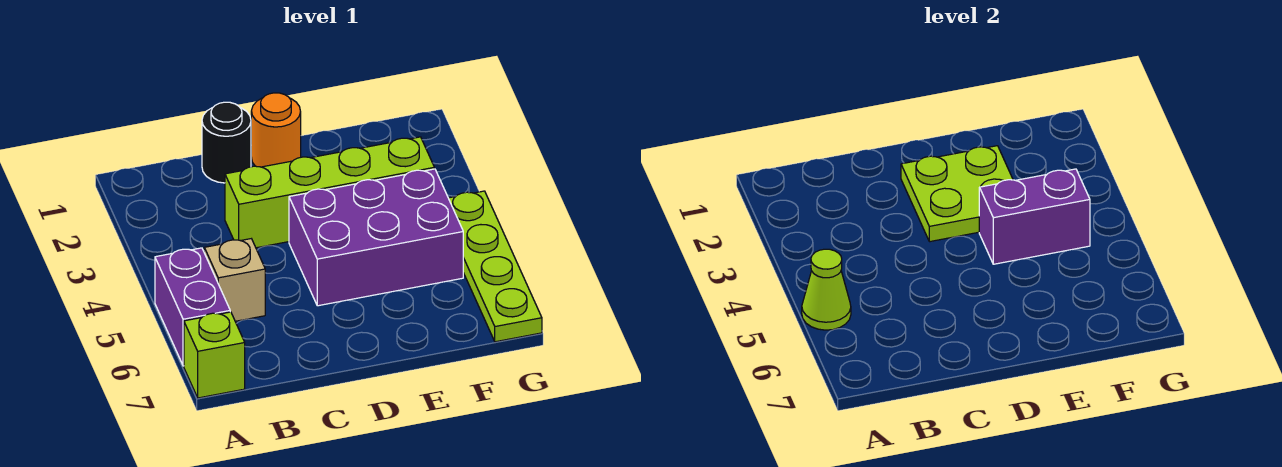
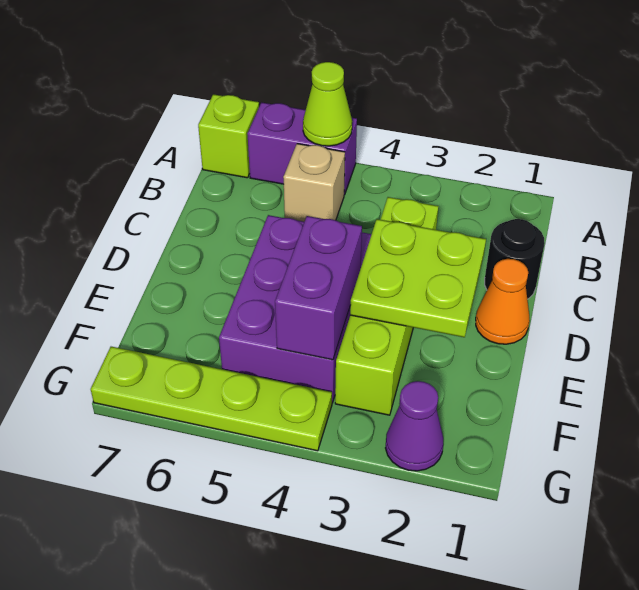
orange 1x1 round brick [251,93,301,167] -> orange 1x1 cone [476,259,530,344]
none -> purple 1x1 cone [386,381,443,471]

